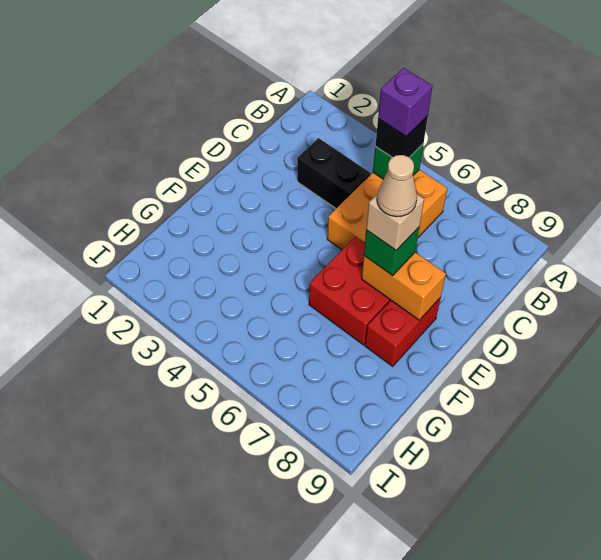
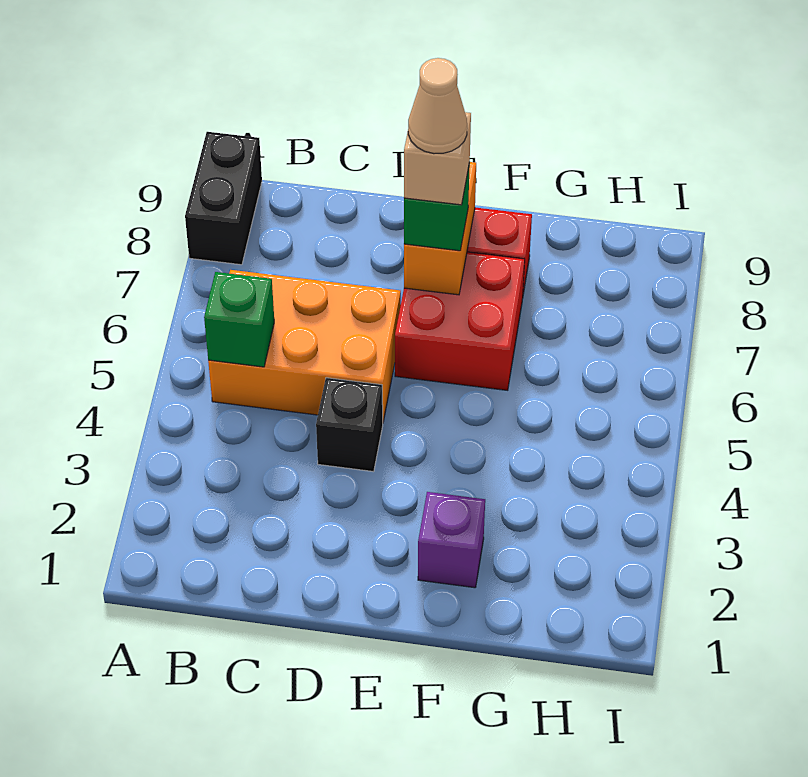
black 1x1 brick [375,116,428,157] -> black 1x1 brick moved to [316,378,383,472]
purple 1x1 brick [378,68,432,136] -> purple 1x1 brick moved to [418,492,485,588]
black 1x2 brick [297,138,370,208] -> black 1x2 brick moved to [185,132,262,265]

